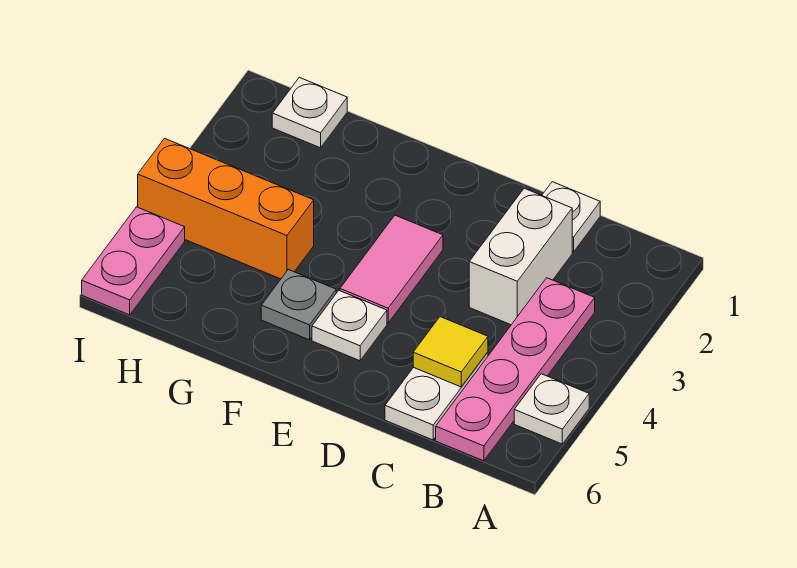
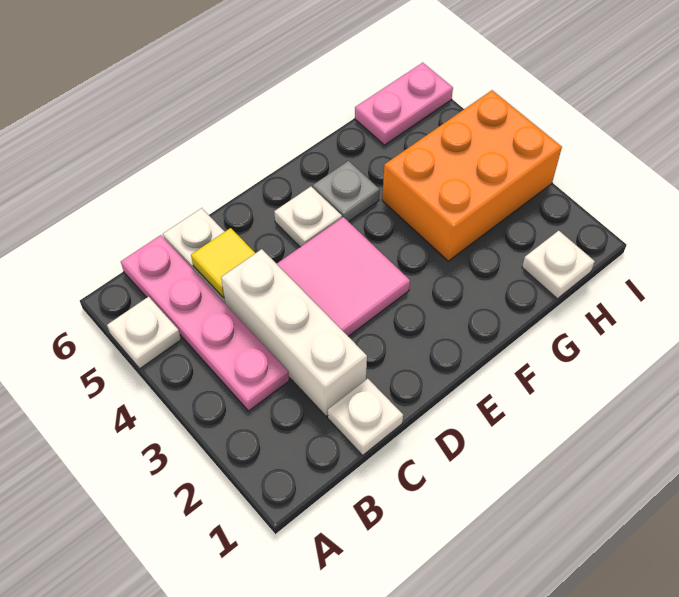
white 1x2 brick [469,188,572,325] -> white 1x3 brick [221,249,367,416]
pink 1x2 tile [340,215,443,323] -> pink 2x2 tile [277,217,410,336]
orange 1x3 brick [138,138,314,279] -> orange 2x3 brick [382,90,562,261]
pink 1x2 plate [82,207,185,315] -> pink 1x2 plate turned to [355,63,453,145]

